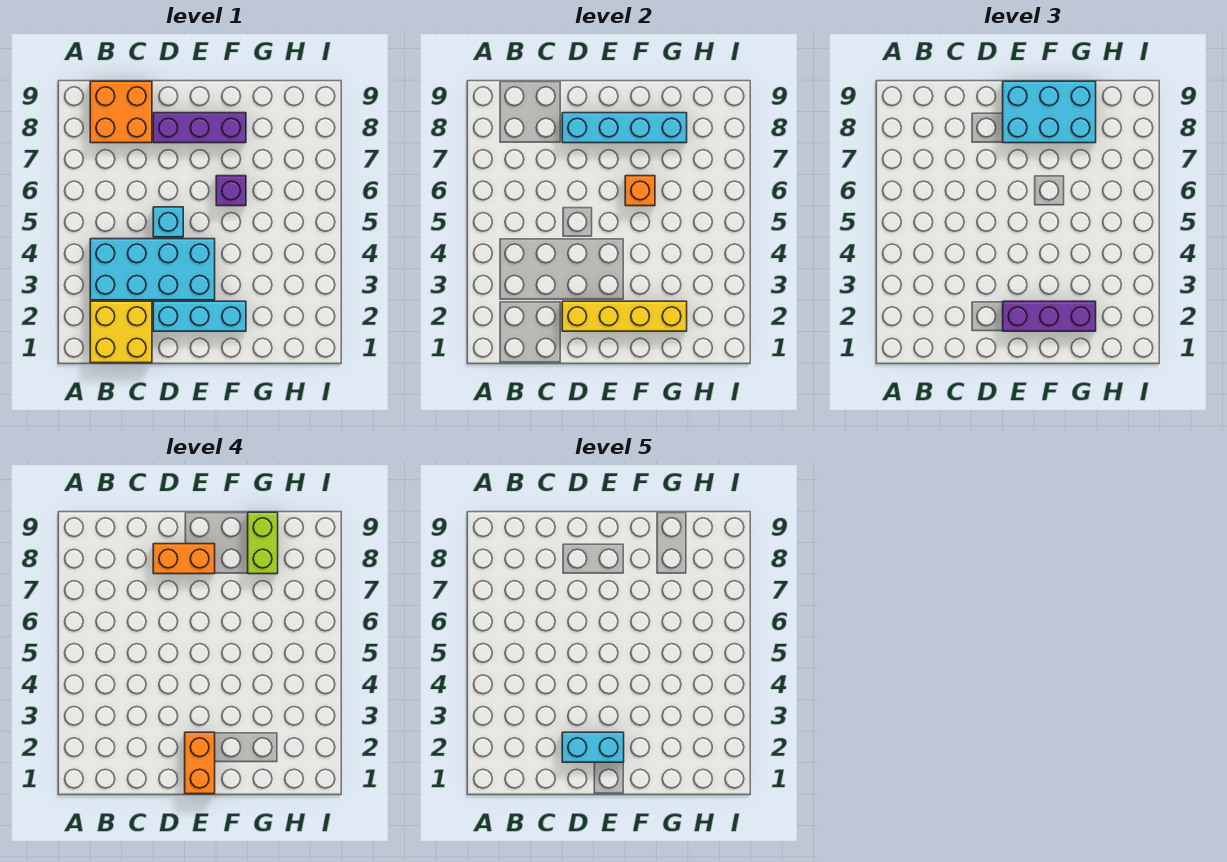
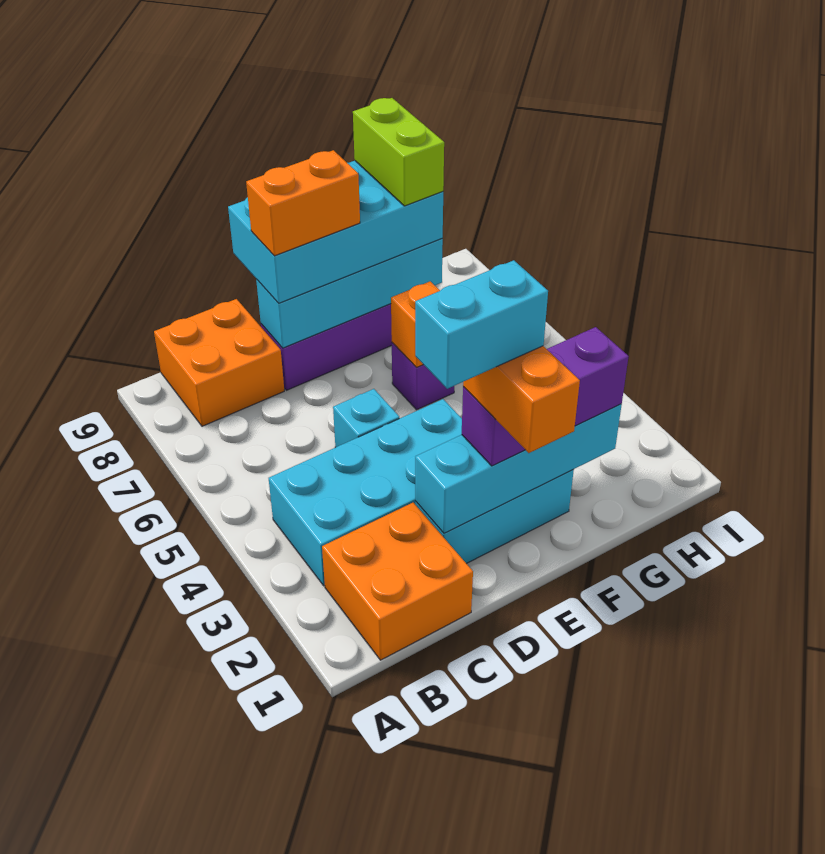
yellow 2x2 brick [90,301,152,363] -> orange 2x2 brick [322,503,473,660]
yellow 1x4 brick [562,301,687,331] -> cyan 1x4 brick [415,404,622,533]
cyan 2x3 brick [1003,81,1096,143] -> cyan 2x4 brick [228,161,443,303]

